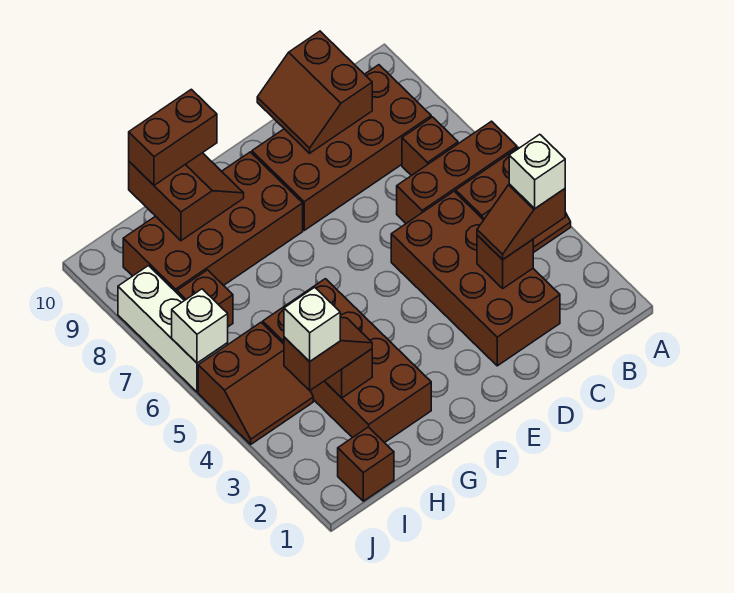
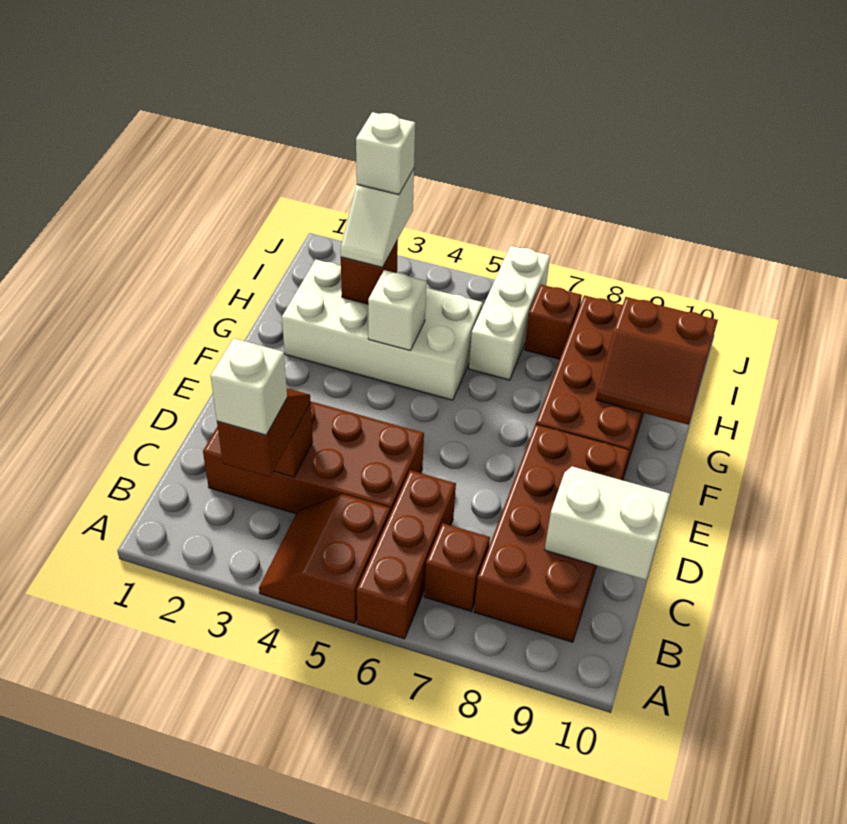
brown 2x2 slope [257,31,372,153] -> white 2x2 slope [545,467,670,580]
brown 2x4 brick [263,279,431,443] -> white 2x4 brick [282,260,483,400]
brown 1x2 brick [129,89,217,185] -> none
brown 1x2 slope [284,317,372,390] -> white 1x2 slope [340,169,414,267]
brown 1x1 brick [338,427,394,501] -> none
brown 2x2 slope [198,323,313,444] -> none
white 1x3 brick [118,266,228,392] -> white 1x3 brick turned to [469,246,550,380]
white 1x1 brick [172,289,228,363] -> white 1x1 brick moved to [368,270,427,351]

